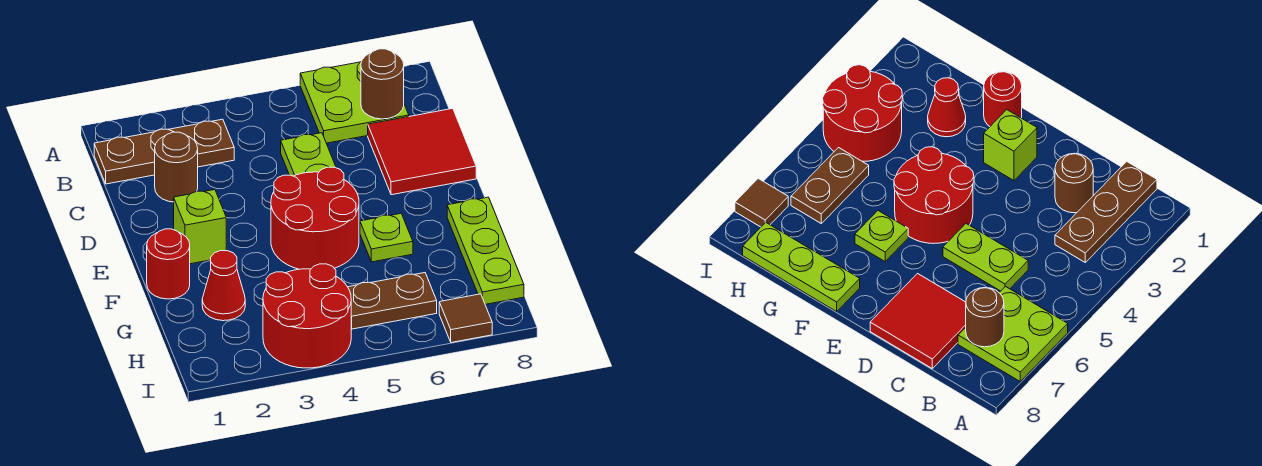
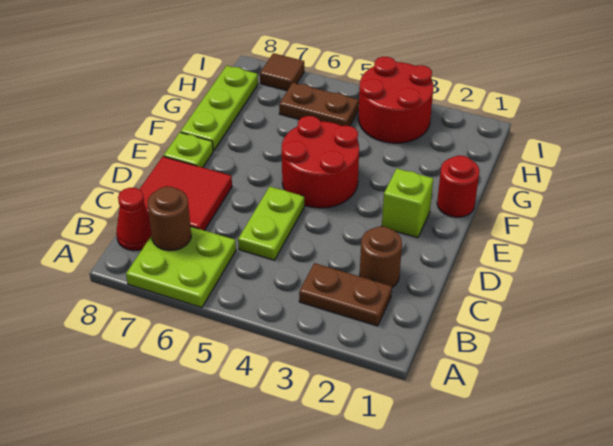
brown 1x3 plate [94,119,234,184] -> brown 1x2 plate [299,263,392,326]
lime 1x1 plate [360,213,413,262] -> lime 1x1 plate moved to [164,132,213,168]
red 1x1 cone [202,251,245,321] -> red 1x1 cone moved to [116,188,152,251]

